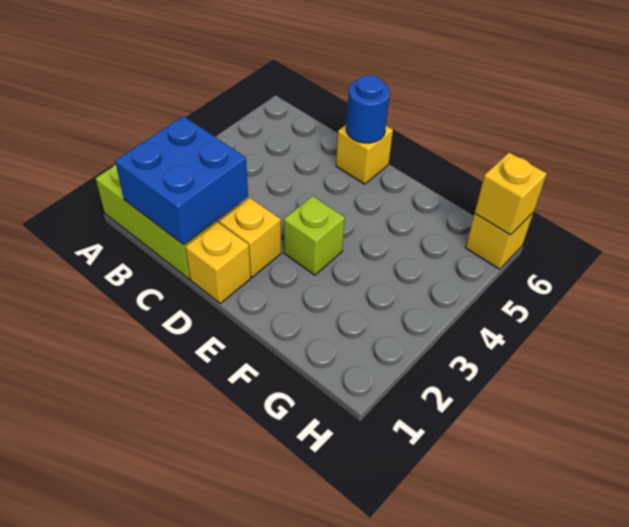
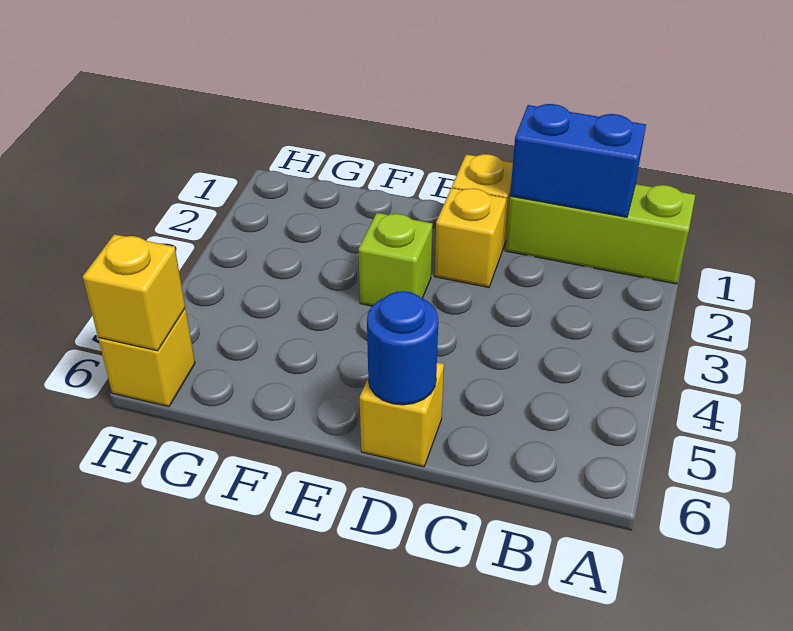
blue 2x2 brick [115,116,248,245] -> blue 1x2 brick [510,104,646,217]

